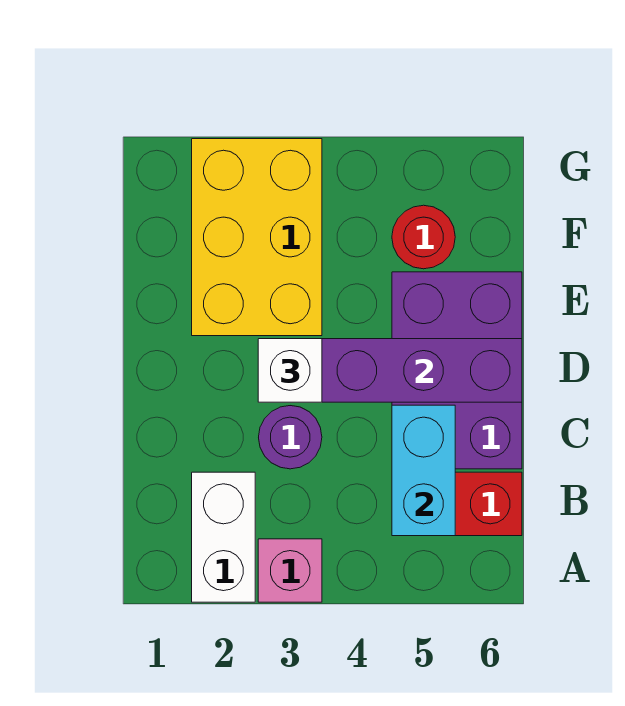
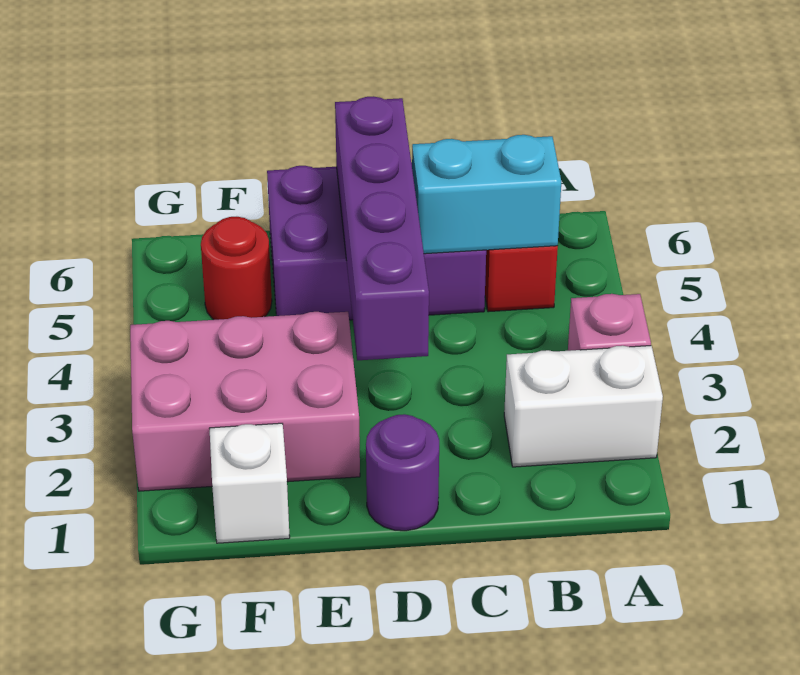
purple 1x1 round brick [259,406,322,469] -> purple 1x1 round brick moved to [366,414,439,531]
white 1x1 brick [258,339,322,402] -> white 1x1 brick moved to [209,423,290,543]
yellow 2x3 brick [192,139,322,336] -> pink 2x3 brick [130,312,360,491]

